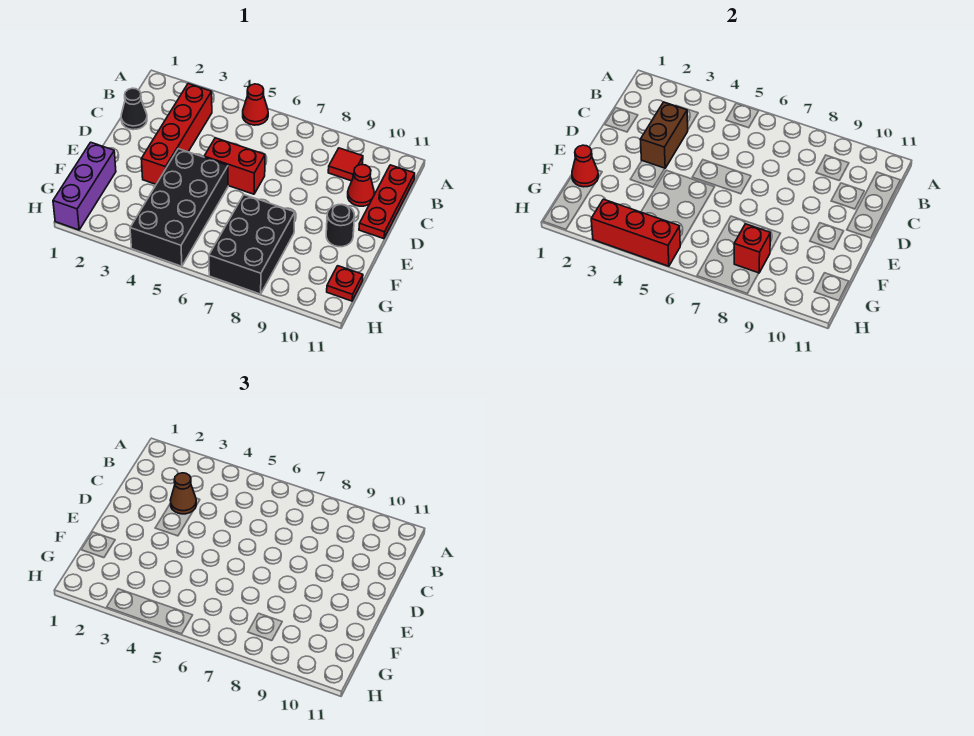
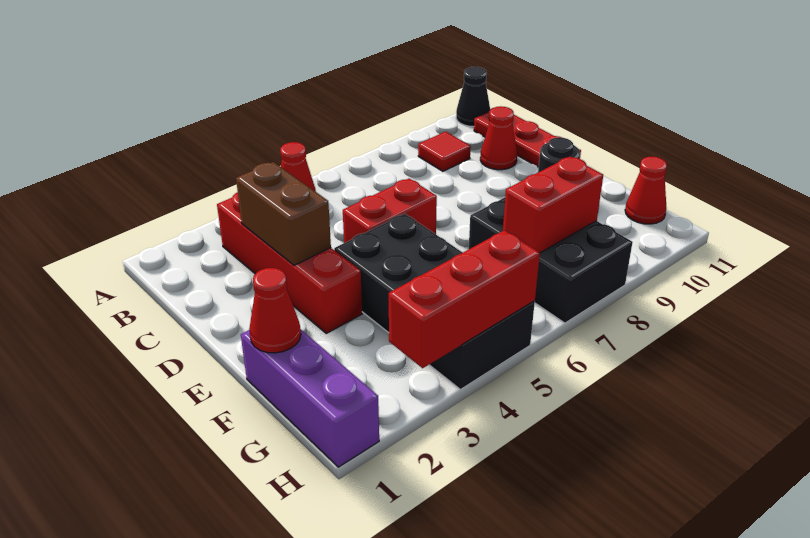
black 1x1 cone [121,88,147,130] -> black 1x1 cone moved to [456,67,490,127]
brown 1x1 cone [170,473,196,514] -> none
red 1x1 brick [734,224,770,273] -> red 1x2 brick [503,156,603,253]
red 1x1 plate [327,266,363,301] -> red 1x1 cone [625,157,667,224]

